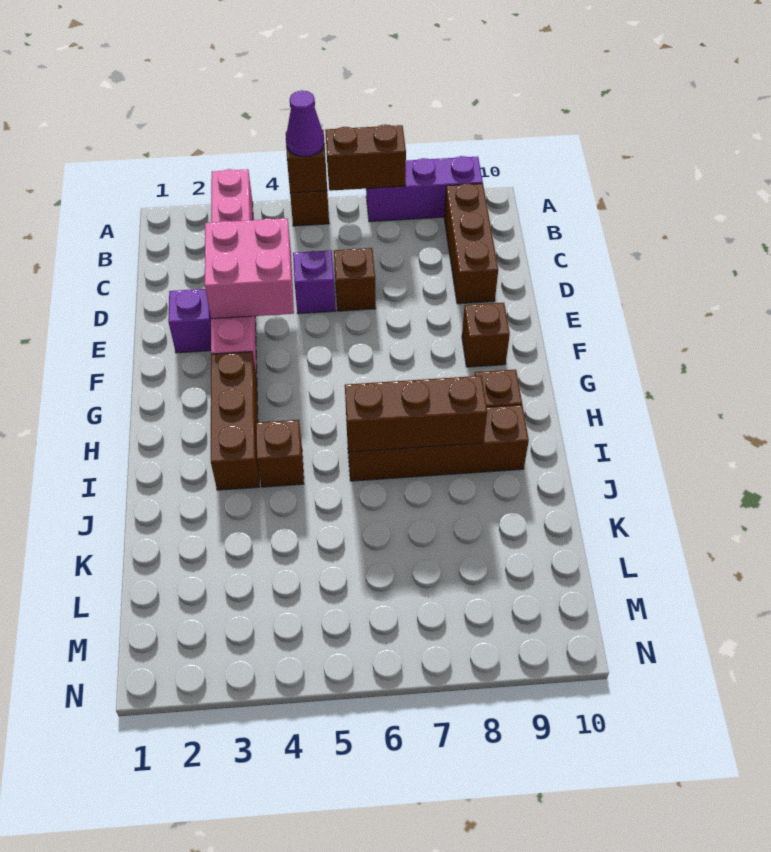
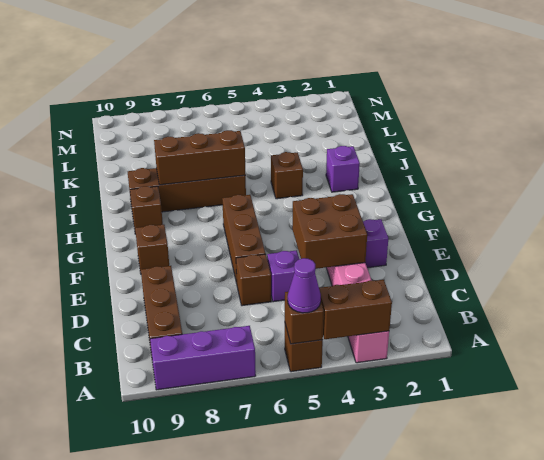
brown 1x2 brick [325,125,406,191] -> brown 1x2 brick moved to [319,280,392,339]
pink 2x2 brick [205,218,294,319] -> brown 2x2 brick [292,194,367,269]
brown 1x3 brick [211,352,259,490] -> brown 1x3 brick moved to [222,195,266,283]
none -> purple 1x1 brick [326,146,360,192]

